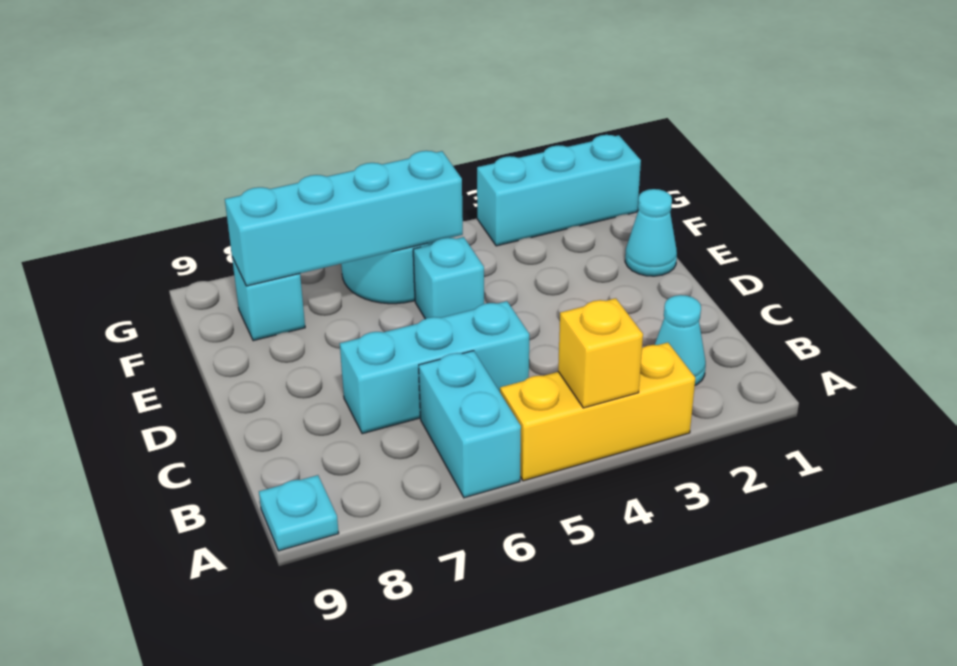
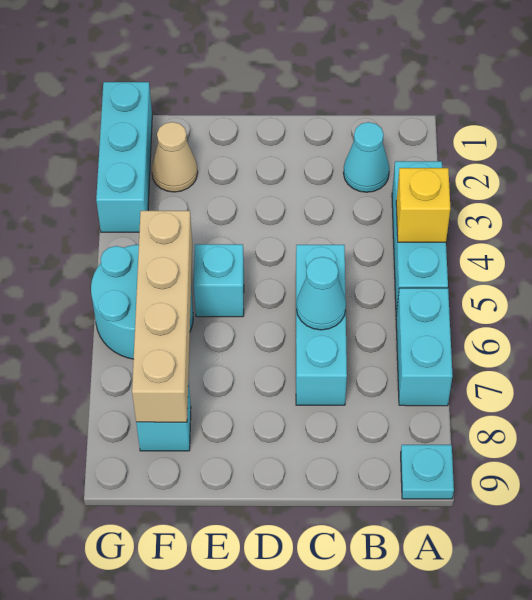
yellow 1x3 brick [500,343,695,481] -> cyan 1x3 brick [392,161,448,315]
cyan 1x2 brick [419,351,521,498] -> cyan 1x2 brick turned to [396,288,453,406]
cyan 1x1 cone [625,189,677,276] -> cyan 1x1 cone moved to [296,257,346,330]
none -> tan 1x1 cone [152,122,198,192]
cyan 1x4 brick [225,151,463,286] -> tan 1x4 brick [132,211,192,422]

